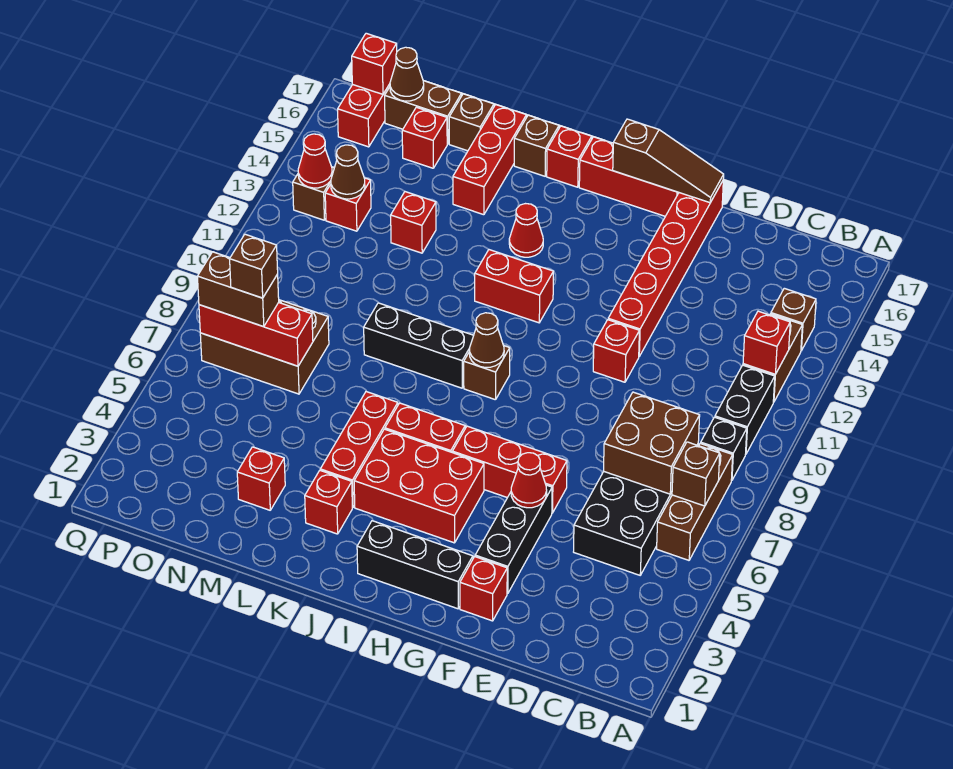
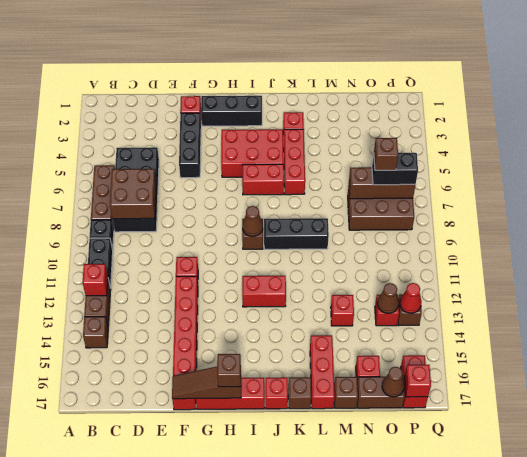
brown 1x1 brick [672,442,720,506] -> brown 1x1 brick moved to [217,354,241,387]
red 1x1 cone [511,453,547,508] -> none
red 1x3 brick [452,426,567,513] -> none
red 1x1 cone [509,204,543,257] -> none
red 1x1 brick [237,447,285,510] -> none
red 1x3 brick [199,303,313,366] -> brown 1x3 brick [349,167,415,199]
brown 1x2 brick [197,252,279,327] -> black 1x2 brick [372,153,418,185]

